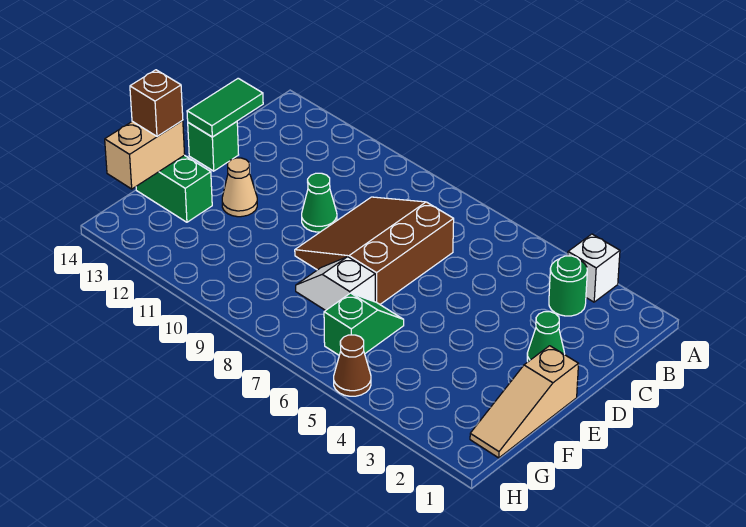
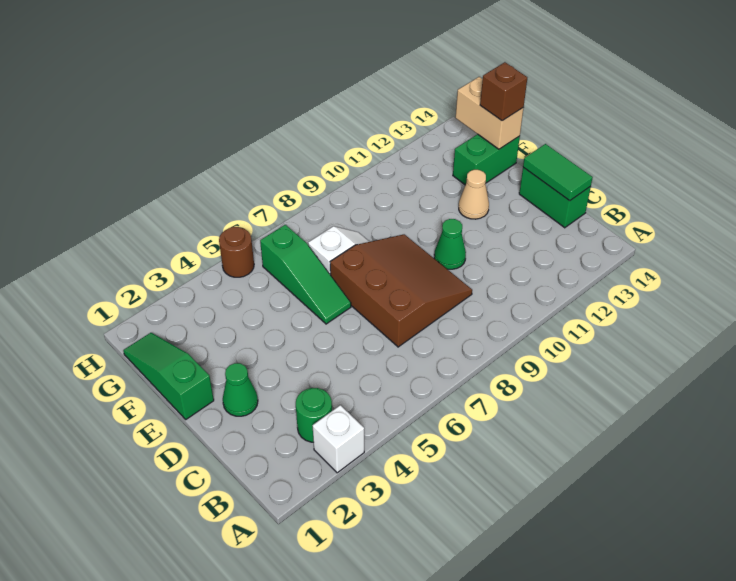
green 1x1 brick [188,122,239,171] -> green 1x2 brick [519,167,591,228]
tan 1x3 slope [470,346,579,458] -> green 1x3 slope [123,333,214,419]
green 1x2 slope [324,293,404,355] -> green 1x3 slope [260,225,351,324]
brown 1x1 cone [334,335,371,396] -> brown 1x1 round brick [219,227,254,277]

